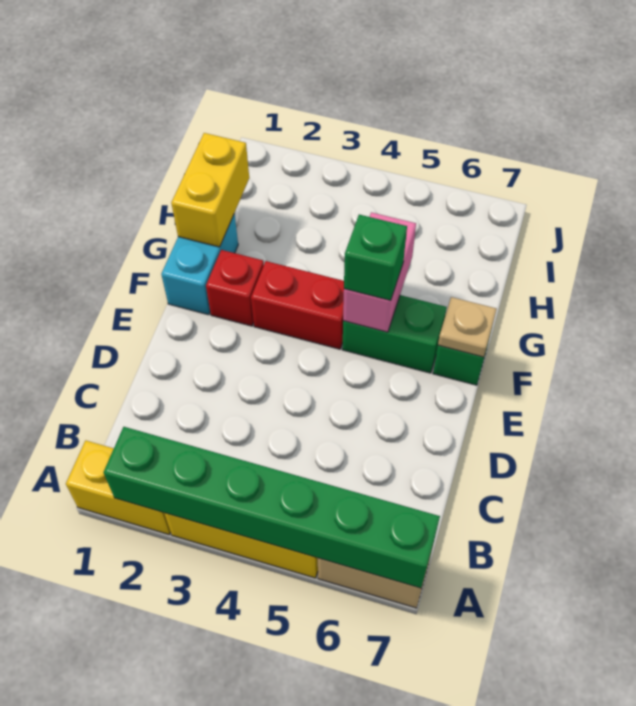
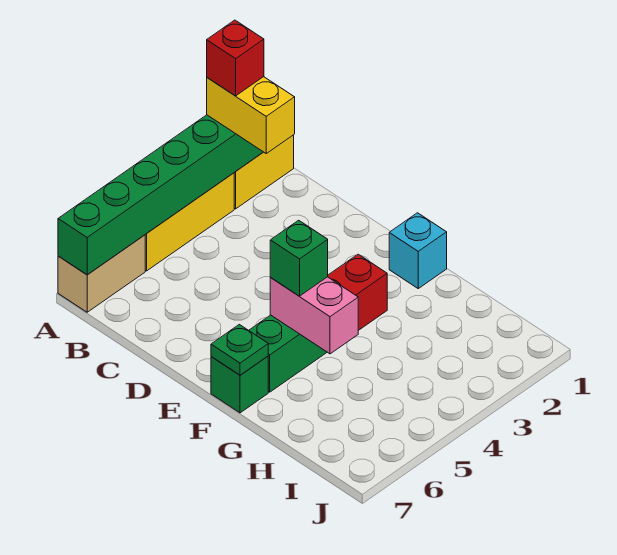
cyan 1x2 brick [161,214,238,315] -> cyan 1x1 brick [389,213,447,288]
red 1x1 brick [206,250,264,326] -> red 1x1 brick moved to [207,20,264,96]
tan 1x1 plate [438,297,497,357] -> green 1x1 plate [211,325,268,375]
yellow 1x2 brick [171,133,249,247] -> yellow 1x2 brick moved to [207,77,295,153]

